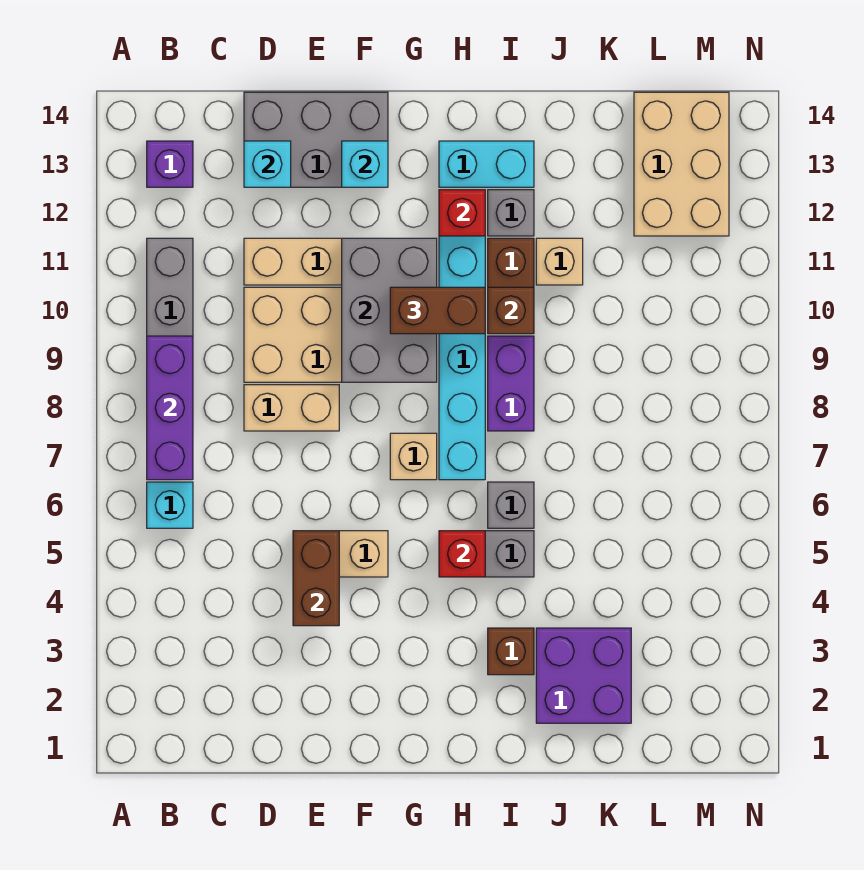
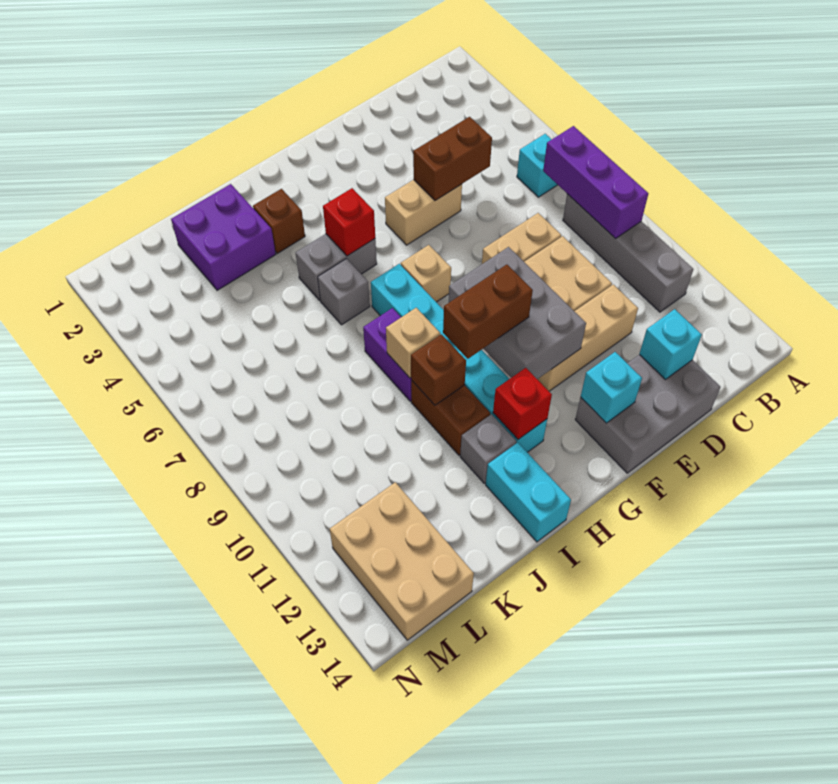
purple 1x1 brick [147,141,193,187] -> none
brown 1x2 brick [293,531,339,626] -> brown 1x2 brick turned to [413,117,492,201]
cyan 1x2 brick [439,141,534,187] -> cyan 1x2 brick turned to [486,443,571,542]
tan 1x1 brick [536,238,583,285] -> tan 1x1 brick moved to [386,308,440,378]

